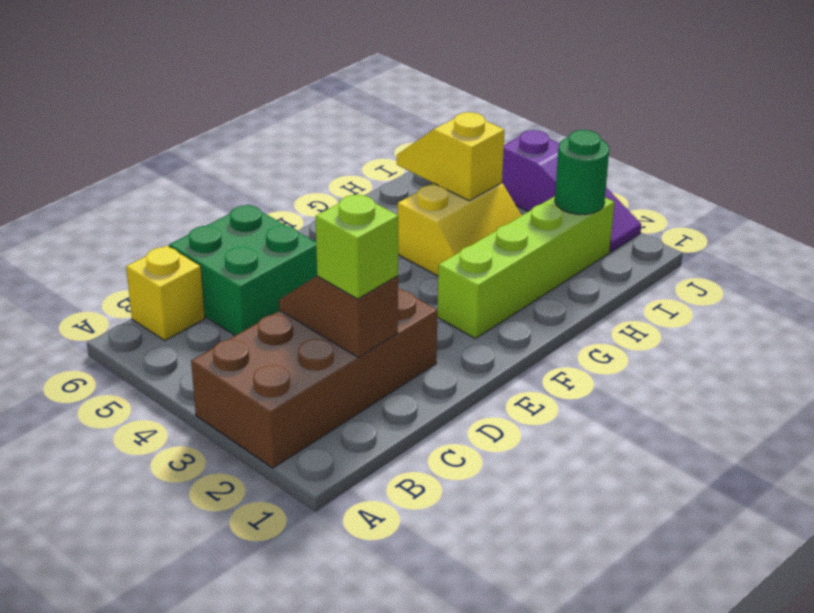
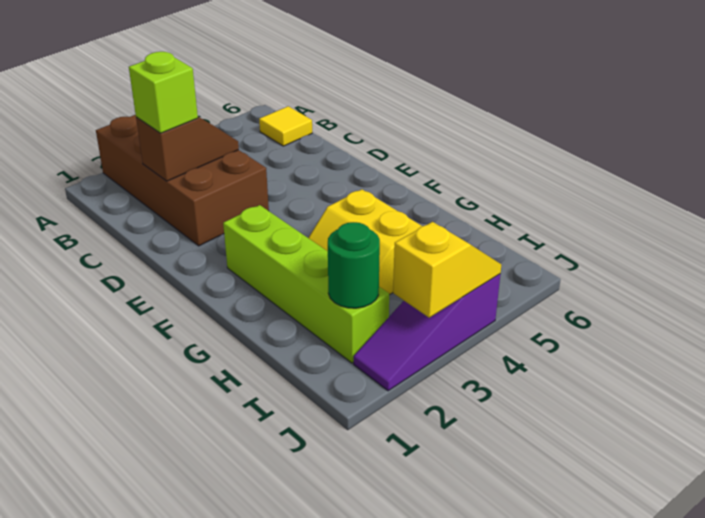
yellow 1x1 brick [126,246,205,340] -> yellow 1x1 tile [259,106,312,146]
green 2x2 brick [169,205,317,335] -> none
yellow 1x2 slope [397,112,504,201] -> yellow 1x2 slope moved to [393,222,501,318]

